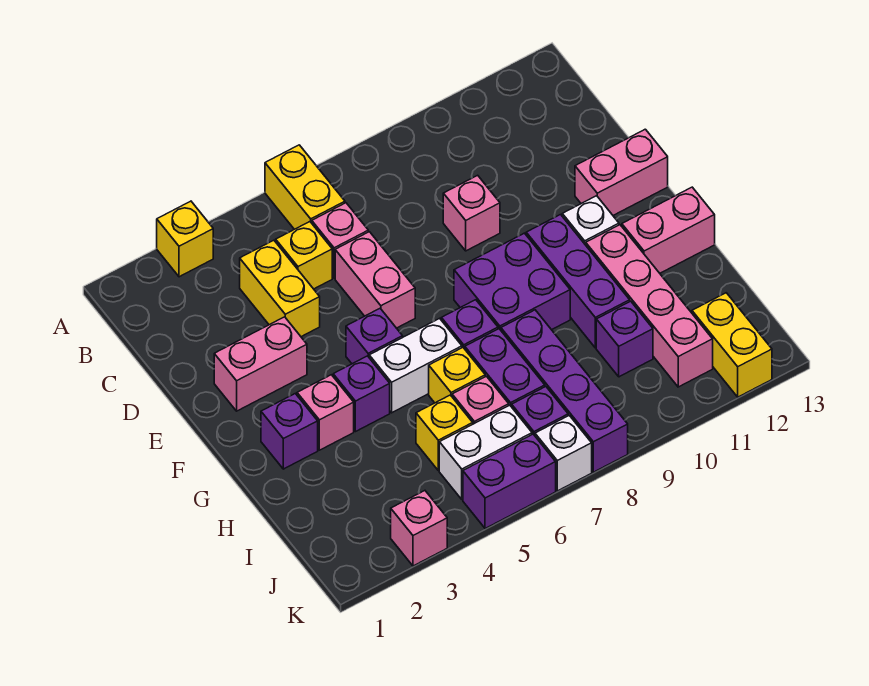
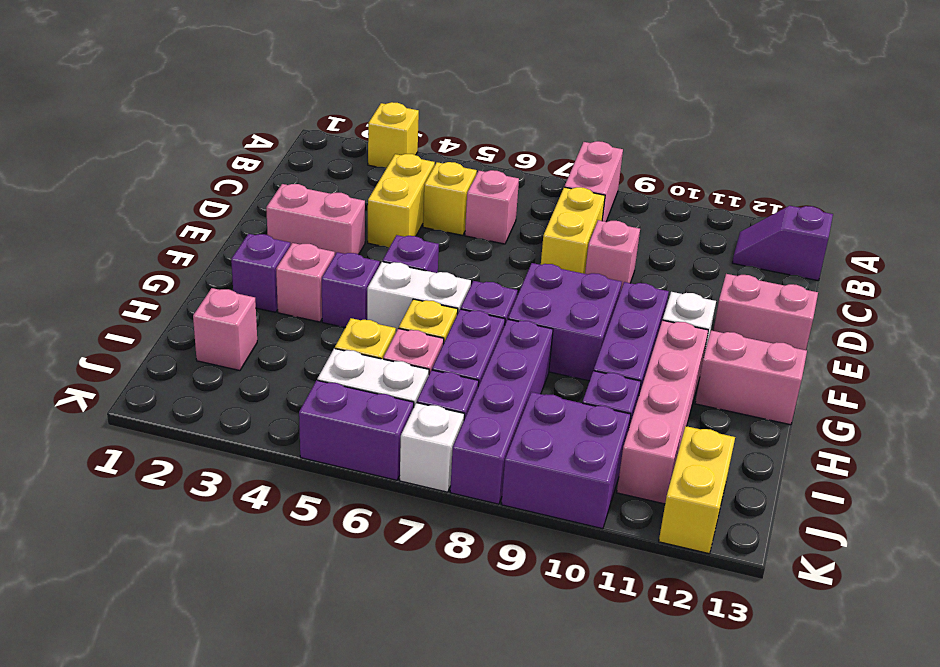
yellow 1x2 brick [265,145,345,229] -> yellow 1x2 brick moved to [541,187,605,274]
none -> purple 1x2 slope [732,206,833,281]
pink 1x2 brick [335,232,415,328] -> pink 1x2 brick moved to [564,141,623,222]
none -> purple 2x2 brick [501,392,631,529]
pink 1x1 brick [391,491,447,566] -> pink 1x1 brick moved to [193,288,257,371]

